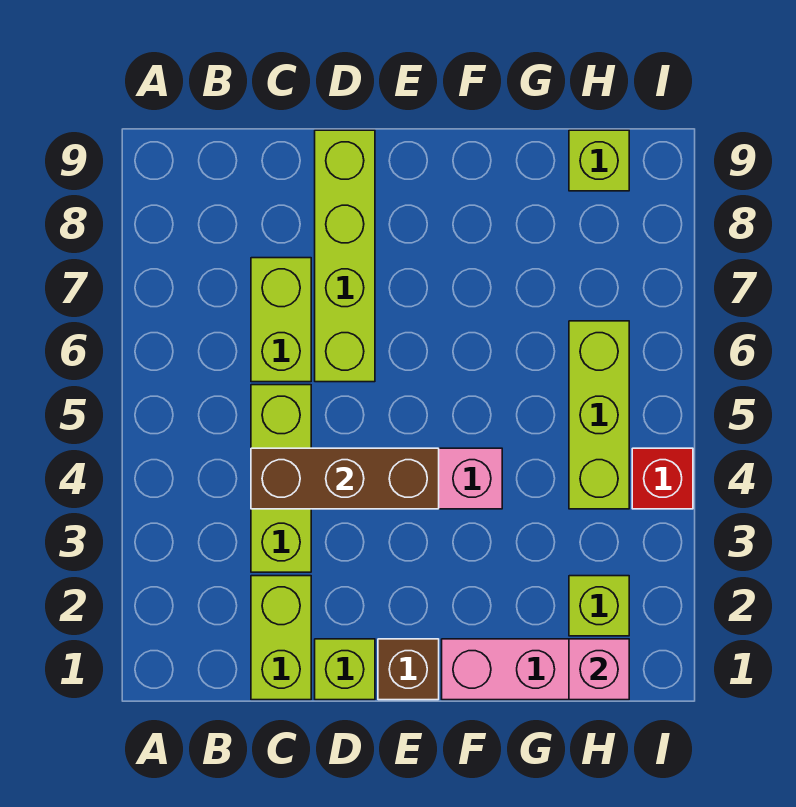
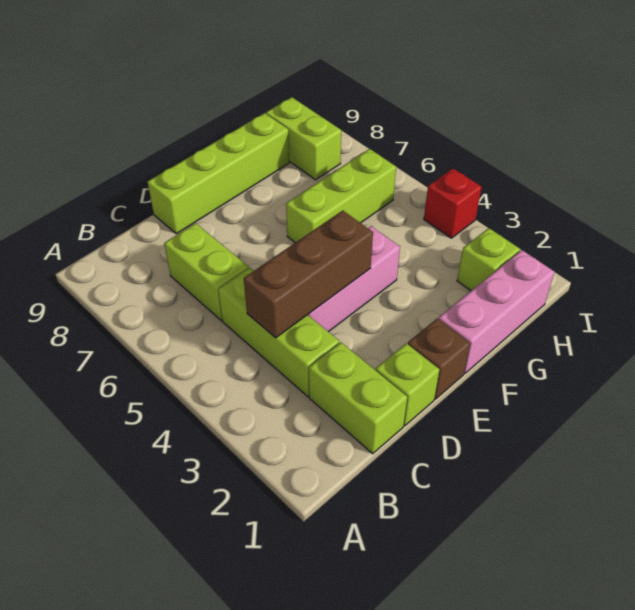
lime 1x4 brick [315,130,375,382] -> lime 1x4 brick turned to [148,113,289,234]
pink 1x1 brick [569,639,629,700] -> none
lime 1x3 brick [569,321,629,509] -> lime 1x3 brick turned to [286,149,396,243]
lime 1x1 brick [569,130,629,191] -> lime 1x2 brick [266,97,341,180]

